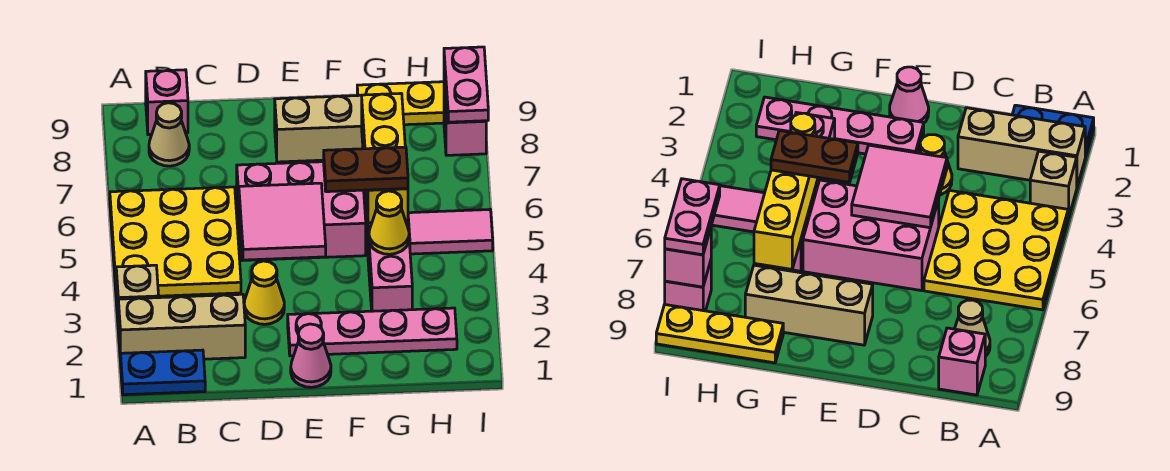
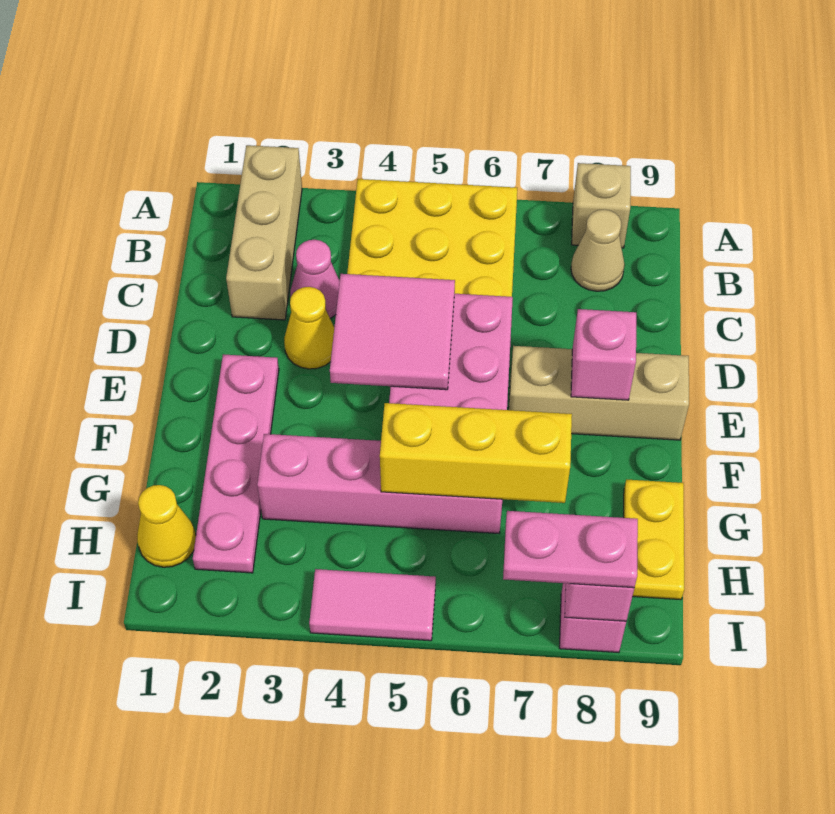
blue 1x2 plate [121,350,205,395] -> none
tan 1x1 brick [116,265,159,318] -> tan 1x1 brick moved to [572,163,631,248]
pink 1x1 brick [146,70,188,135] -> pink 1x1 brick moved to [571,309,636,400]
pink 1x1 cone [291,324,331,387] -> pink 1x1 cone moved to [290,240,340,318]
tan 1x3 brick [275,95,363,162] -> tan 1x3 brick turned to [509,346,689,440]
brown 1x2 plate [324,147,408,192] -> none
yellow 1x1 cone [369,191,409,254] -> yellow 1x1 cone moved to [137,485,196,567]
yellow 1x3 plate [357,82,444,125] -> yellow 1x2 plate [624,479,684,600]
pink 1x2 tile [408,210,493,254] -> pink 1x2 tile turned to [309,569,436,641]

